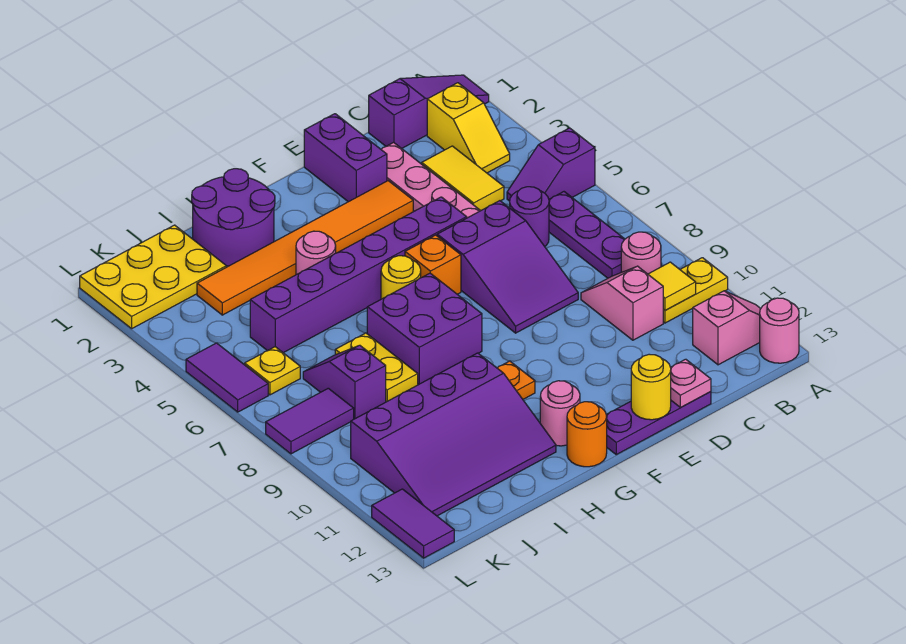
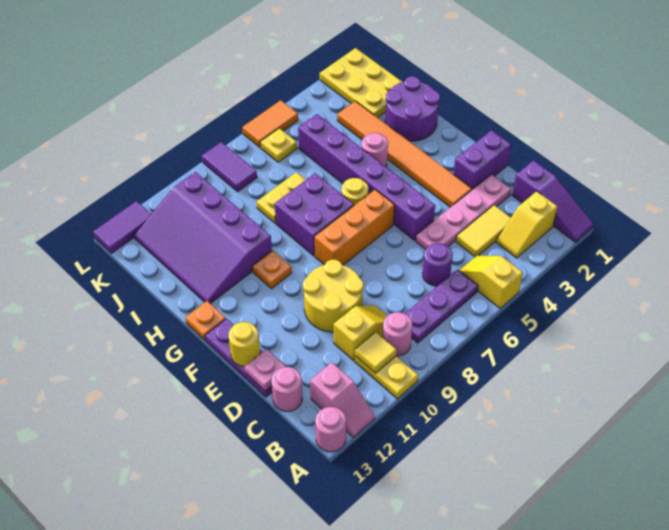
purple 1x2 slope [507,128,595,201] -> yellow 1x2 slope [459,255,523,308]
pink 1x2 slope [581,266,663,340] -> yellow 1x2 slope [334,305,387,360]
purple 2x3 slope [437,201,578,333] -> none
none -> yellow 2x2 round brick [303,260,363,332]
orange 1x1 brick [405,235,461,294] -> orange 1x3 brick [314,190,395,265]
pink 1x1 round brick [540,381,580,446] -> pink 1x1 round brick moved to [271,367,302,411]
orange 1x1 round brick [567,402,607,467] -> orange 1x1 plate [185,301,226,340]
purple 1x2 slope [303,345,386,419] -> none
purple 1x2 tile [186,343,268,412] -> orange 1x2 tile [242,100,298,147]

